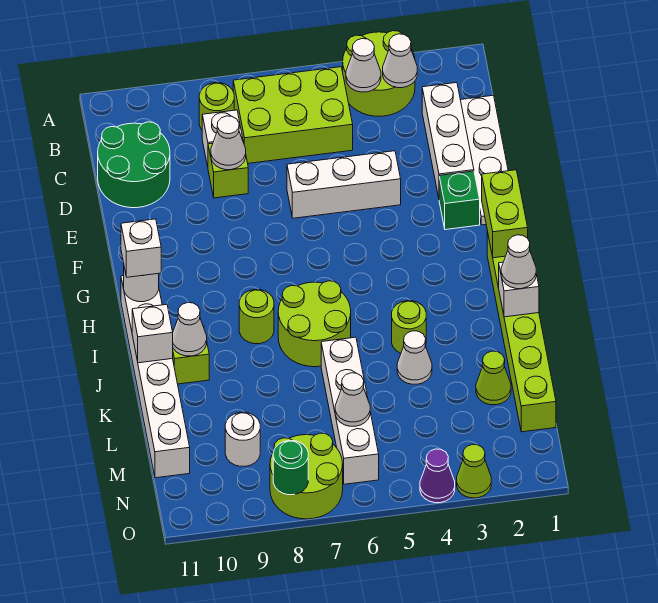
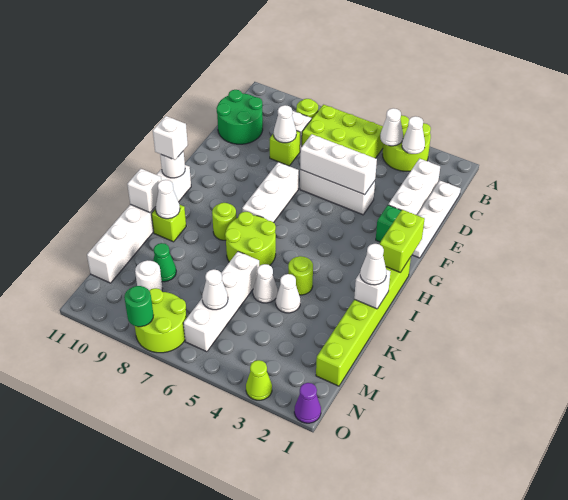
none -> white 1x3 brick [300,134,377,195]
none -> white 1x3 brick [242,162,299,223]
none -> white 1x1 cone [253,264,278,303]
lime 1x1 cone [476,351,511,405] -> none
none -> green 1x1 cone [153,243,176,282]
purple 1x1 cone [420,449,455,503] -> purple 1x1 cone moved to [294,383,321,423]

